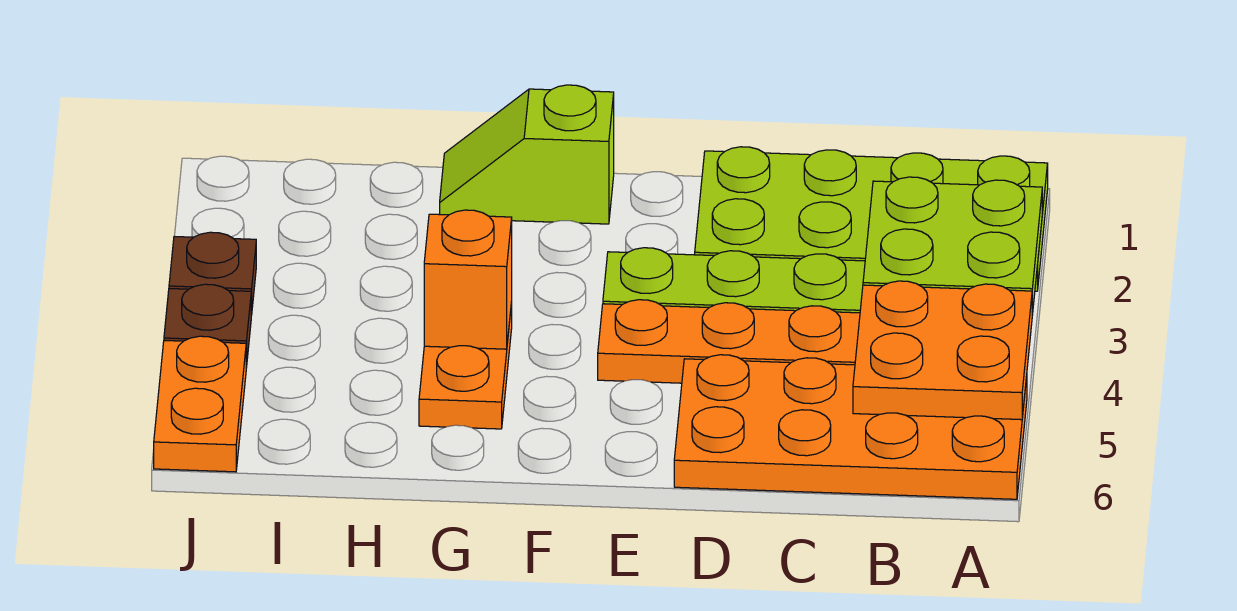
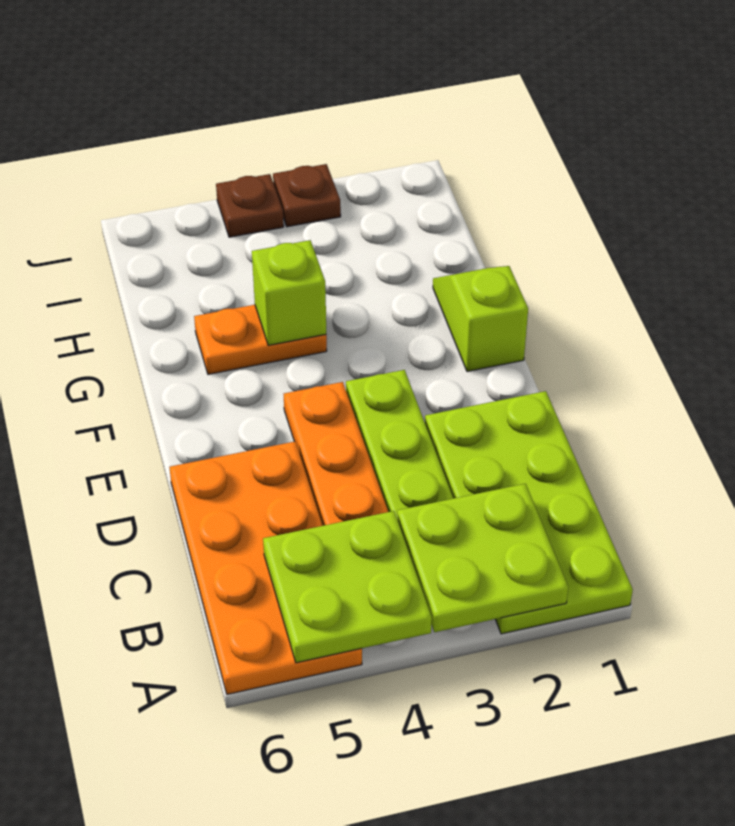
orange 2x2 plate [853,281,1032,420] -> lime 2x2 plate [263,511,432,663]
orange 1x1 brick [424,210,512,349] -> lime 1x1 brick [252,240,326,345]
orange 1x2 plate [154,336,246,472] -> none

